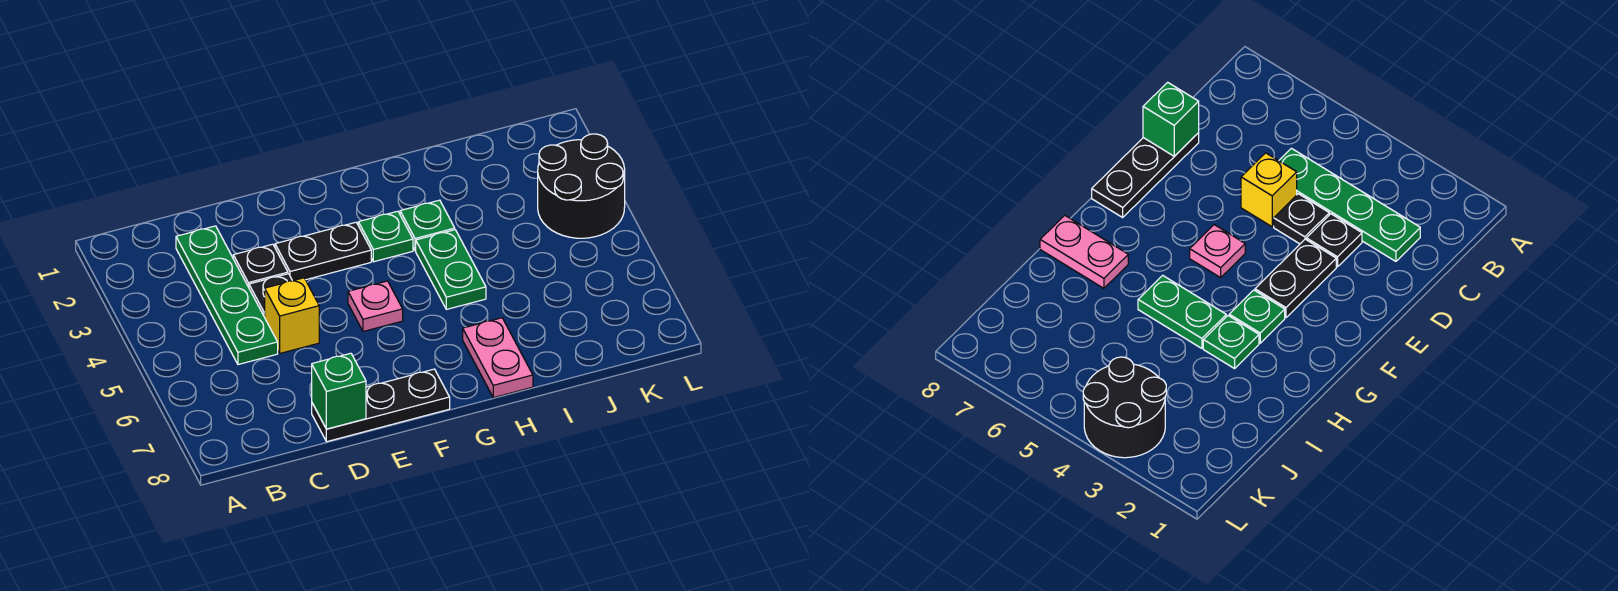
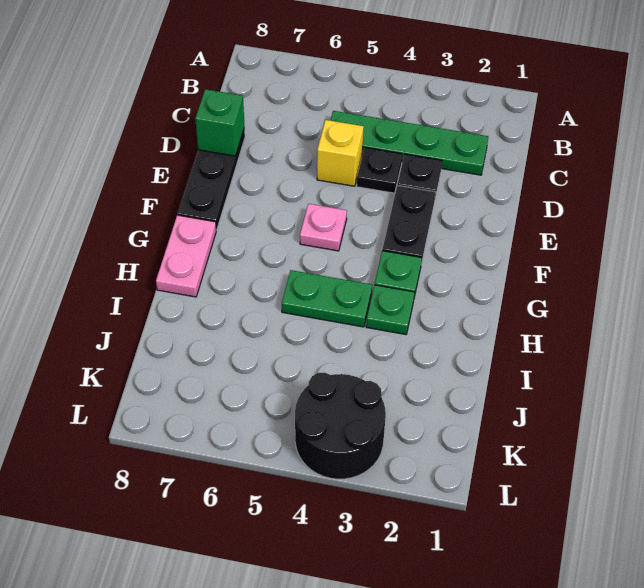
pink 1x2 plate [463,318,533,398] -> pink 1x2 plate turned to [156,215,216,297]

